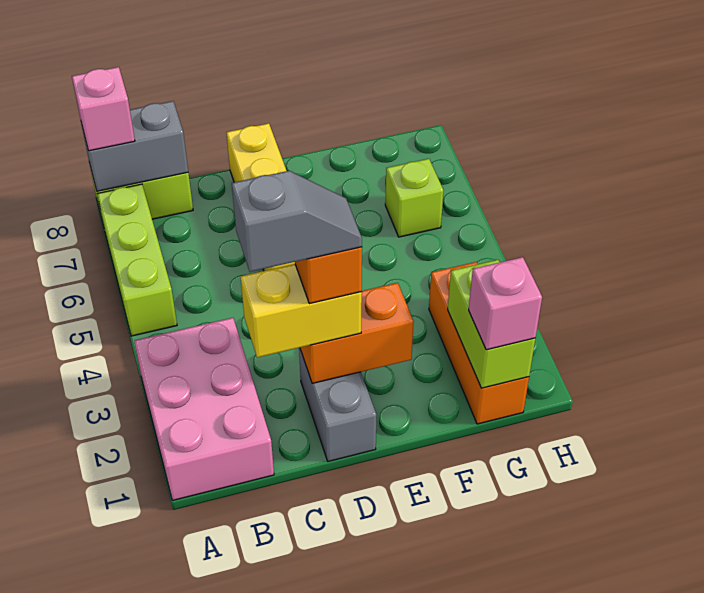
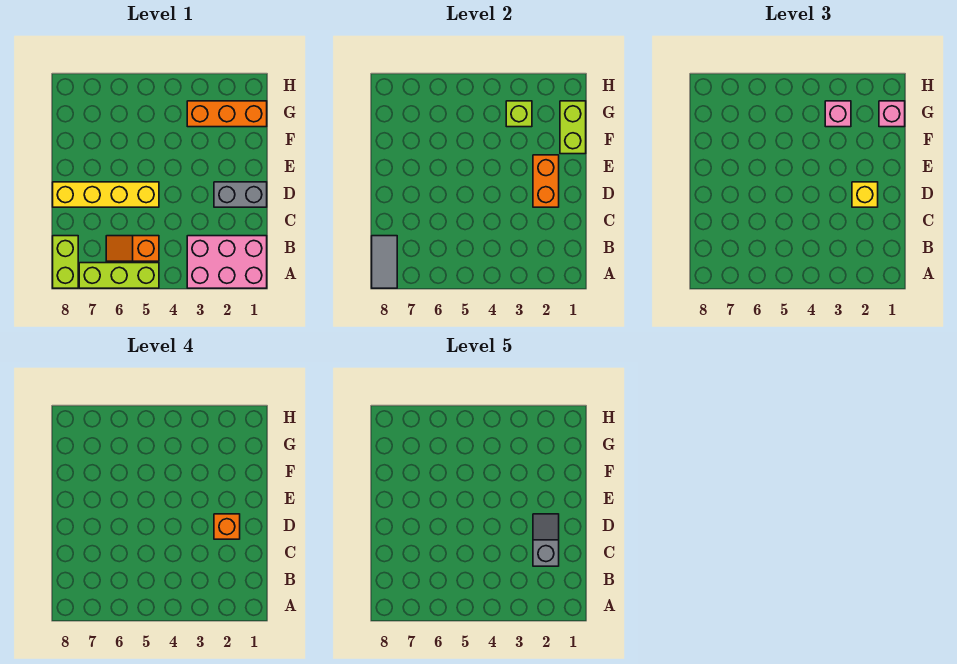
grey 1x2 brick [82,101,188,191] -> grey 1x2 tile [372,236,397,288]
pink 1x1 brick [72,67,135,151] -> pink 1x1 brick moved to [825,101,851,127]
none -> orange 1x2 slope [106,236,159,261]
yellow 1x2 brick [241,264,362,358] -> yellow 1x1 brick [852,182,878,207]
lime 1x2 brick [448,260,535,388] -> lime 1x2 brick turned to [560,101,586,154]
lime 1x1 brick [385,159,443,237] -> lime 1x1 brick moved to [506,101,532,127]

